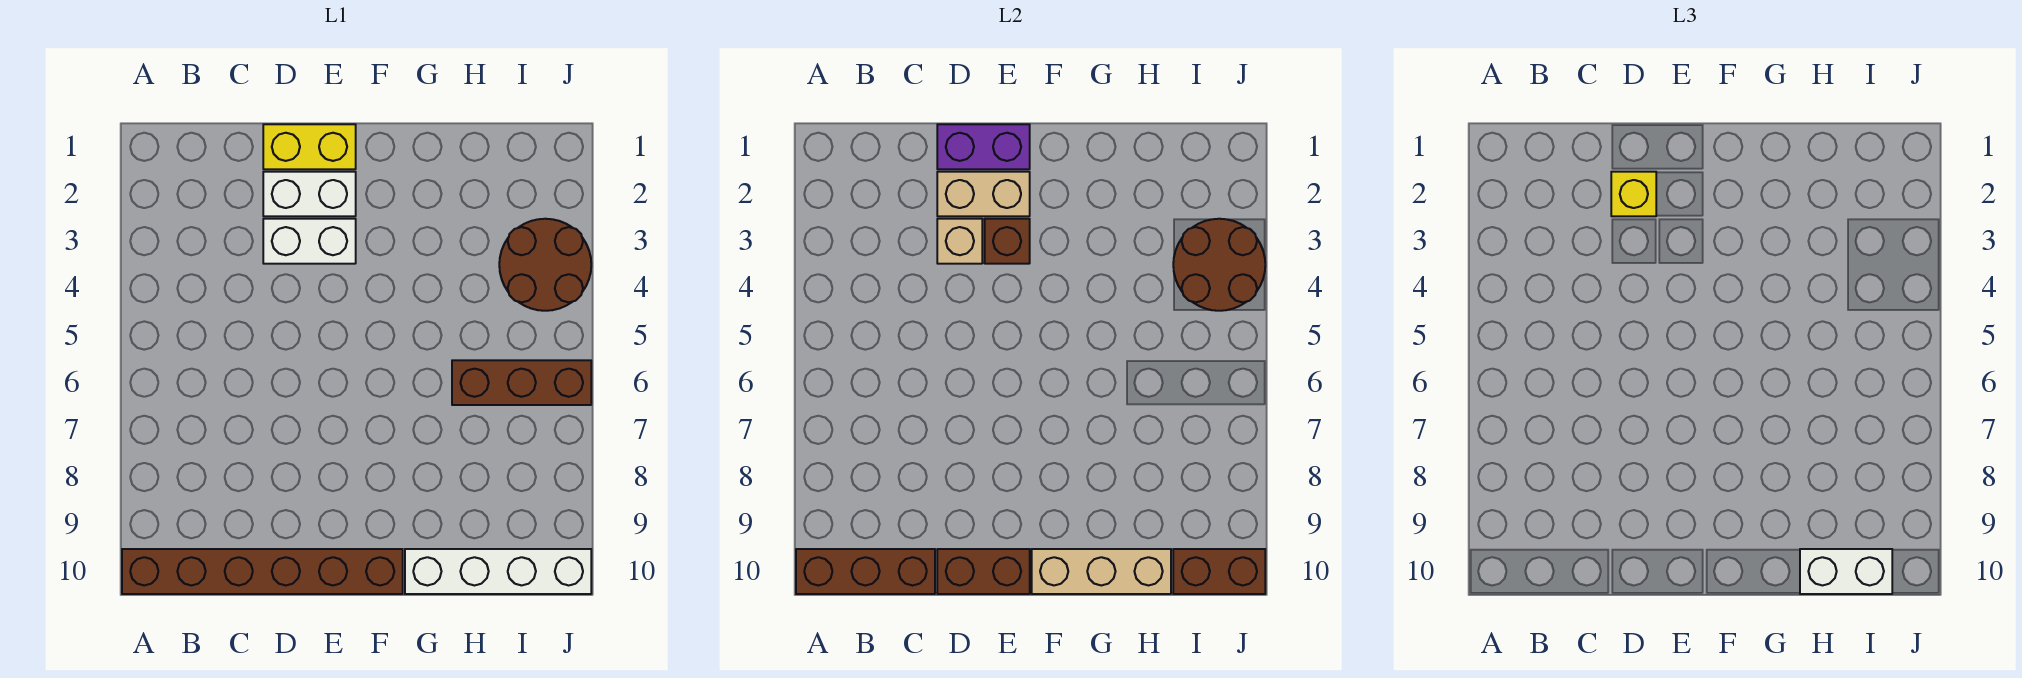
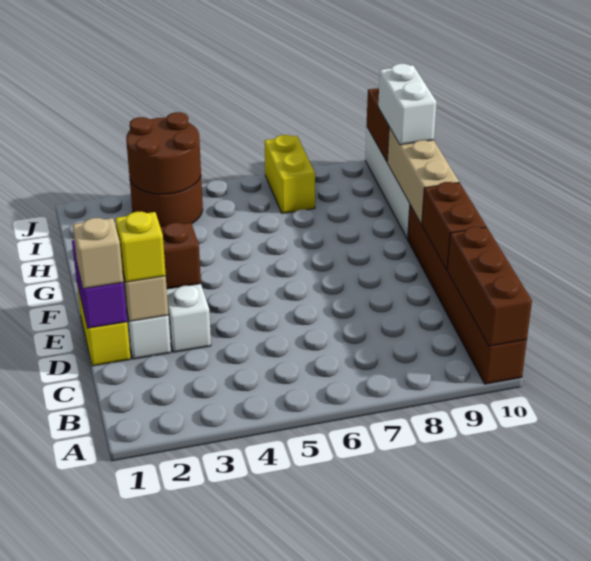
tan 1x1 brick [937,219,982,264] -> tan 1x1 brick moved to [73,218,123,289]
brown 1x3 brick [452,360,591,405] -> none
none -> yellow 1x2 brick [265,135,315,213]

